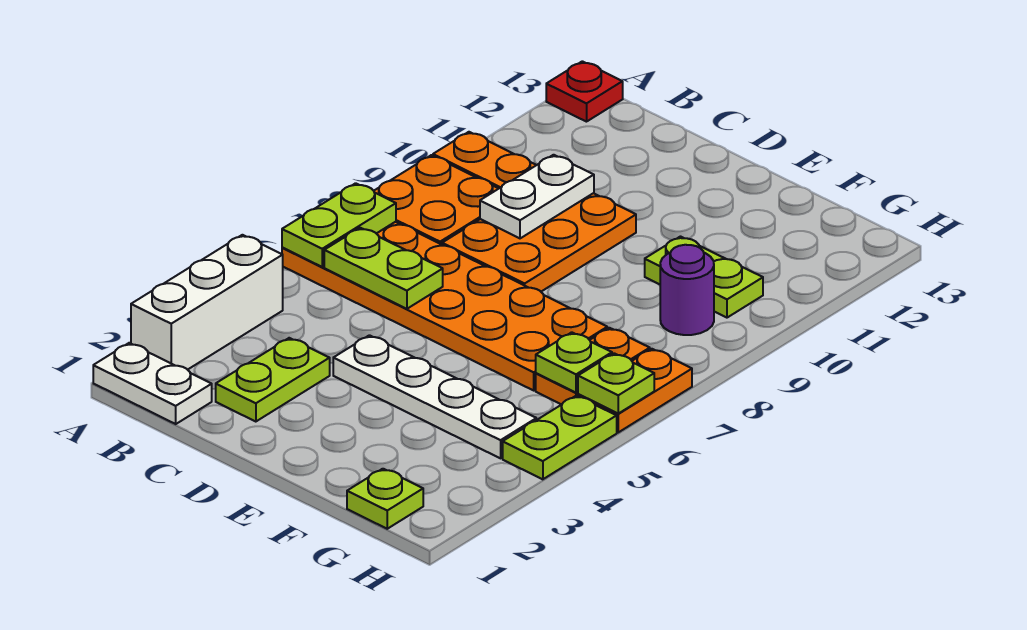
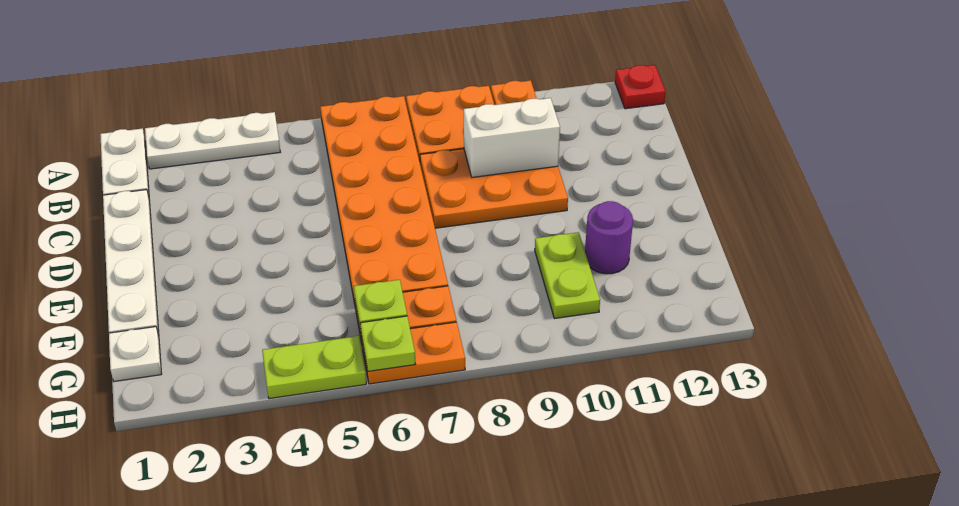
white 1x3 brick [131,235,283,370] -> white 1x3 plate [145,112,280,169]
lime 1x2 plate [282,183,396,267] -> none
lime 1x2 plate [324,228,443,309] -> none
lime 1x2 plate [216,338,330,422] -> none
white 1x2 plate [480,155,594,238] -> white 1x2 brick [464,98,560,177]
white 1x4 plate [333,335,536,458] -> white 1x4 plate moved to [103,190,159,336]
lime 1x1 plate [347,469,423,529] -> white 1x1 plate [109,327,162,381]
purple 1x1 round brick [660,245,714,335] -> purple 1x1 round brick moved to [585,201,633,274]

